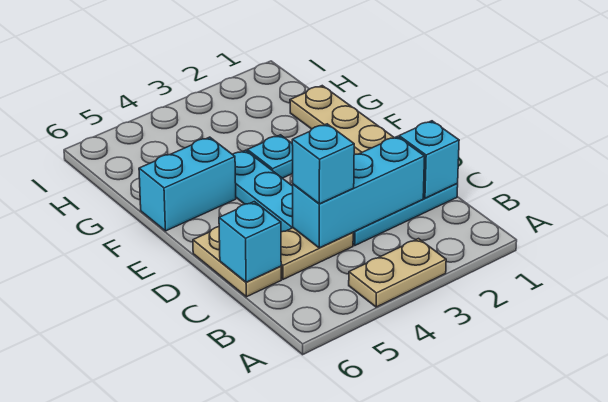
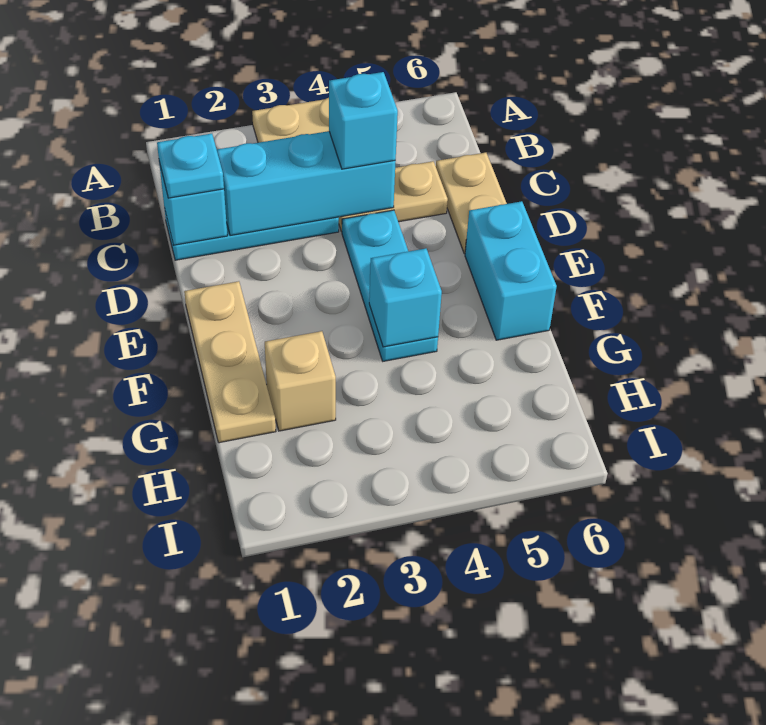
cyan 1x1 brick [219,202,281,282] -> cyan 1x1 brick moved to [369,248,442,347]
cyan 1x1 plate [247,135,293,178] -> cyan 1x1 plate moved to [157,134,224,198]
cyan 1x2 brick [139,137,236,231] -> cyan 1x2 brick turned to [465,201,557,340]
none -> tan 1x1 brick [265,331,336,431]

